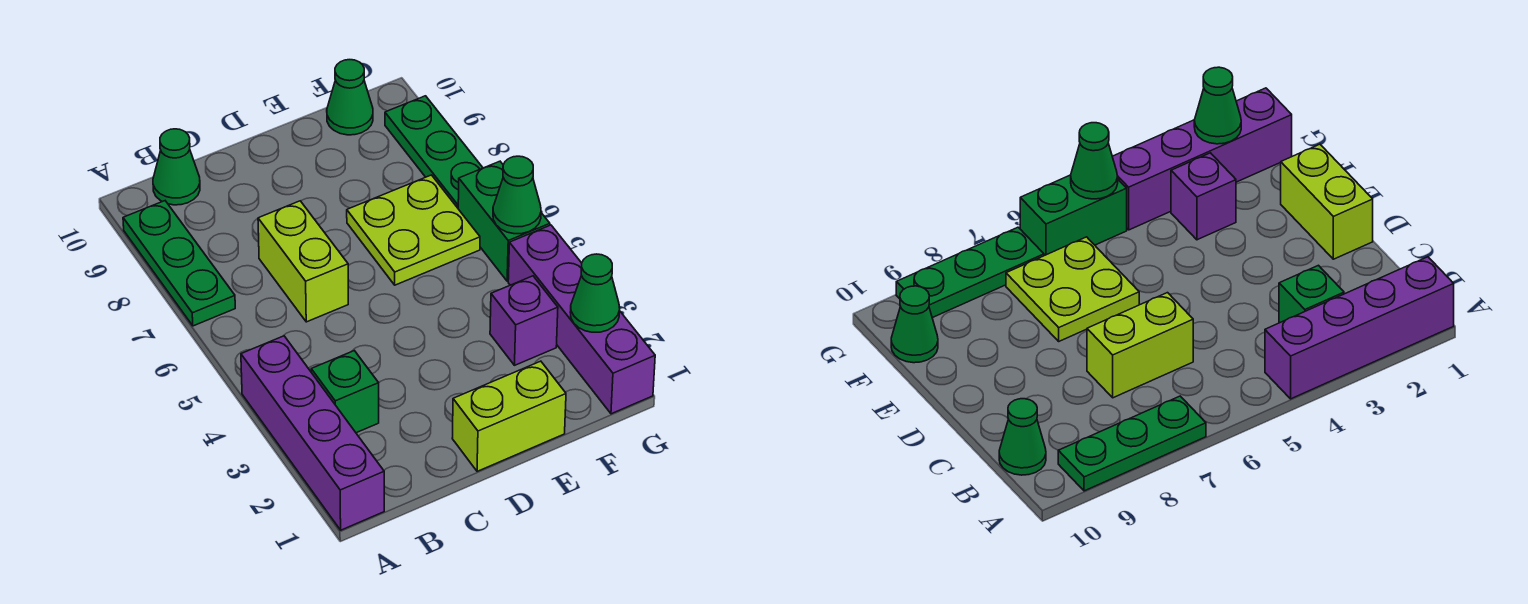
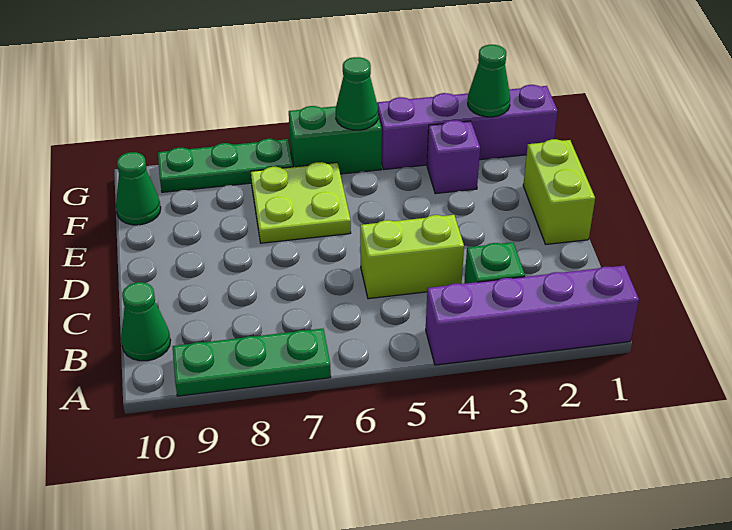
lime 1x2 brick [258,201,348,322] -> lime 1x2 brick moved to [360,215,464,299]

